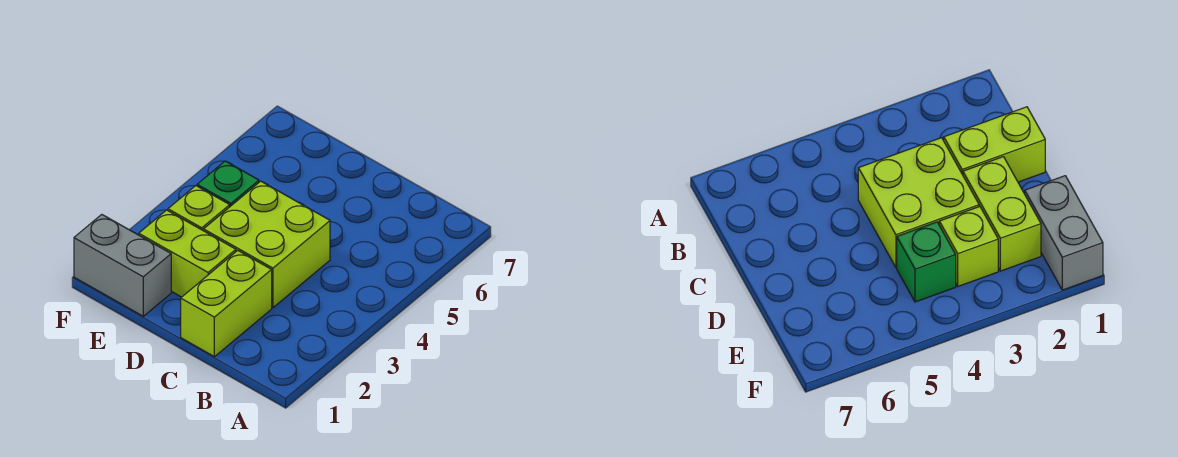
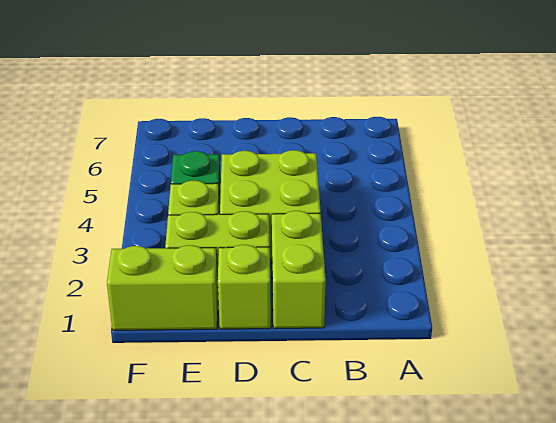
none -> lime 1x1 brick [218,245,271,329]
grey 1x2 brick [74,215,171,316] -> lime 1x2 brick [107,245,218,330]

